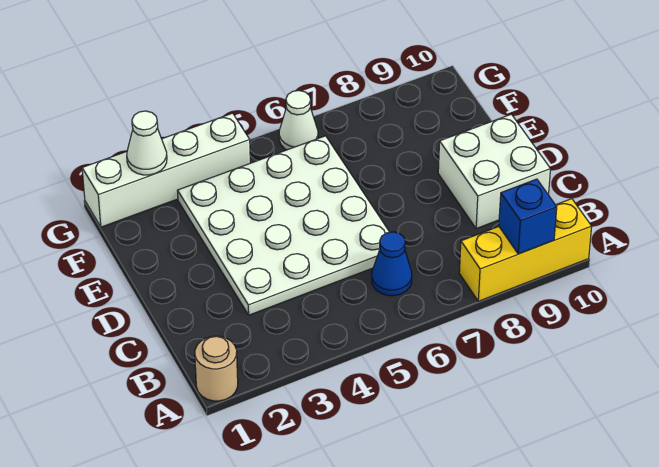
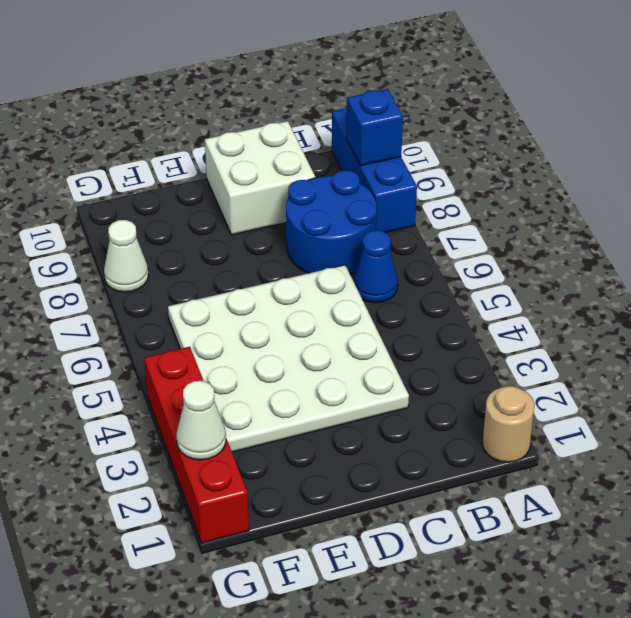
yellow 1x3 brick [459,199,592,301] -> blue 1x3 brick [332,108,417,232]
none -> blue 2x2 round brick [286,170,377,274]
white 1x4 brick [82,113,250,227] -> red 1x4 brick [144,347,249,543]
white 1x1 cone [279,91,318,150] -> white 1x1 cone moved to [104,220,148,292]

